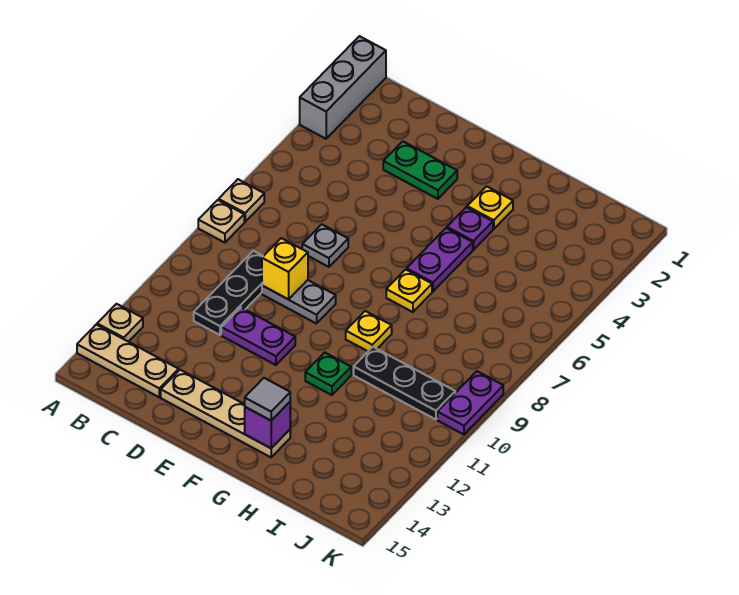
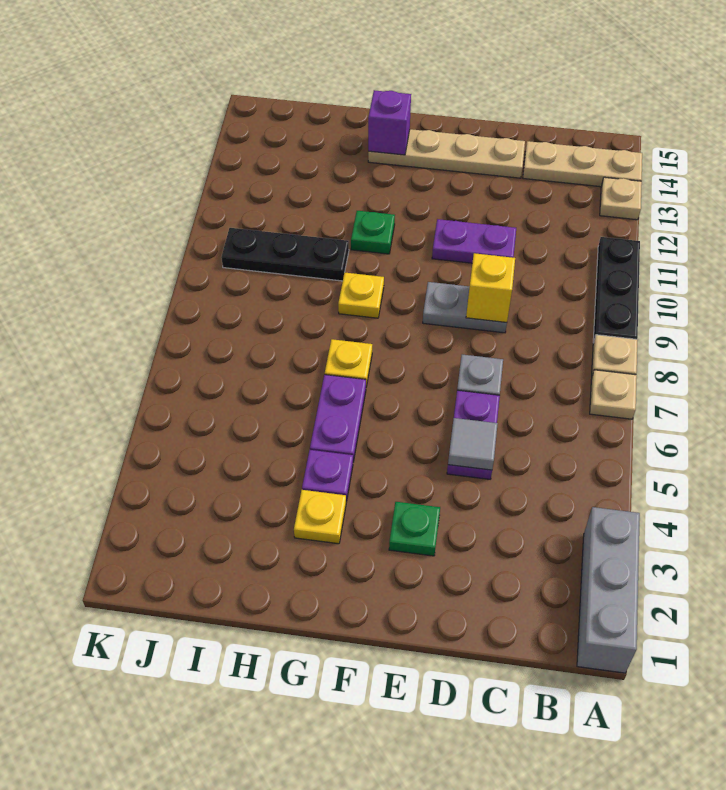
black 1x3 plate [194,251,263,335] -> black 1x3 plate moved to [593,237,640,343]
green 1x2 plate [383,141,457,199] -> green 1x1 plate [389,502,440,556]
grey 1x1 tile [245,378,290,421] -> grey 1x1 tile moved to [448,418,498,470]
purple 1x2 plate [437,371,503,435] -> purple 1x2 plate moved to [447,390,500,479]

